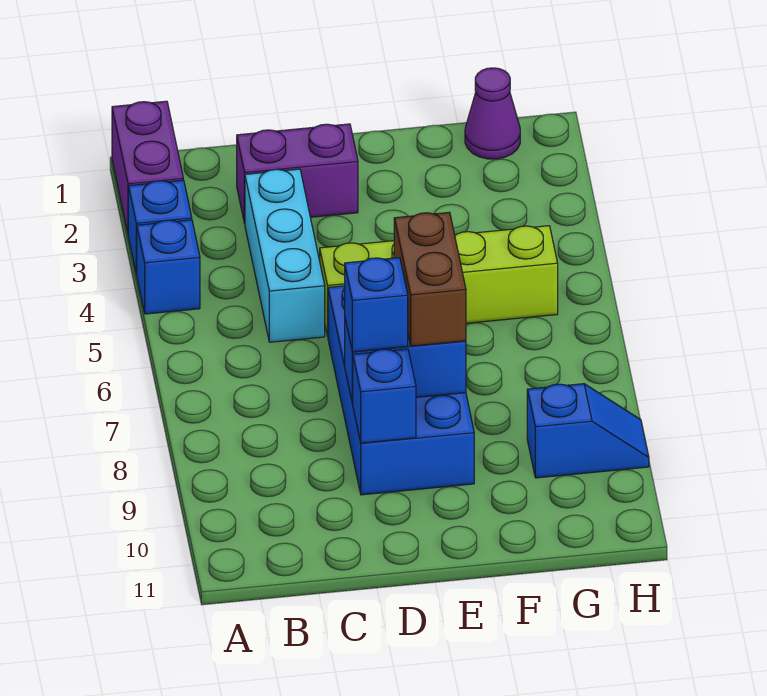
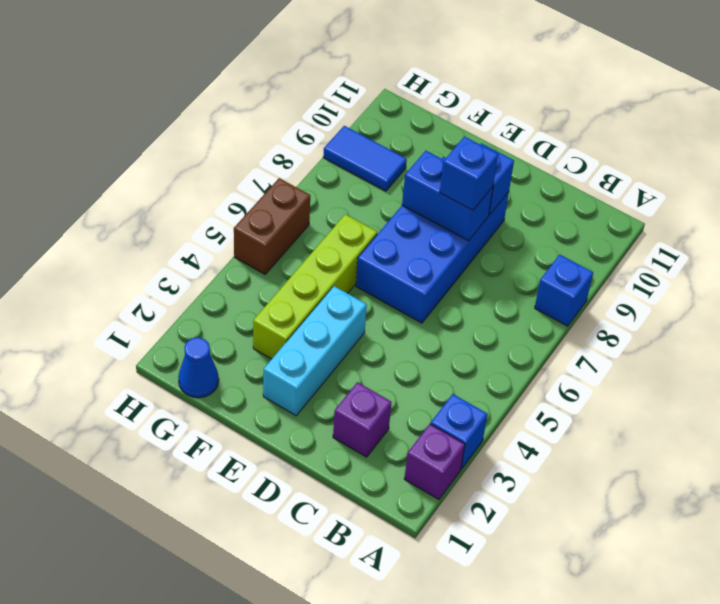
purple 1x2 brick [112,101,183,232] -> purple 1x1 brick [404,424,465,500]
blue 1x1 brick [137,220,200,314] -> blue 1x1 brick moved to [535,255,593,326]
purple 1x2 brick [237,124,358,223] -> purple 1x1 brick [333,382,392,457]
cyan 1x3 brick [245,169,325,342] -> cyan 1x3 brick moved to [263,286,367,416]
lime 1x4 brick [320,226,558,336] -> lime 1x4 brick turned to [253,214,377,359]
brown 1x2 brick [394,212,466,346] -> brown 1x2 brick moved to [234,178,310,274]
purple 1x1 cone [465,68,520,159] -> blue 1x1 cone [178,337,219,398]
blue 1x2 slope [527,384,649,478] -> blue 1x2 tile [323,126,407,191]

